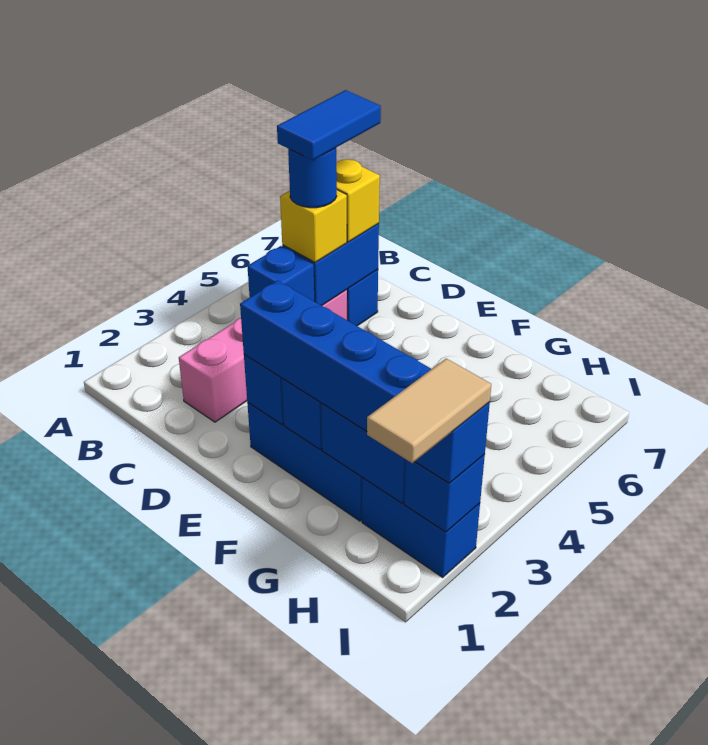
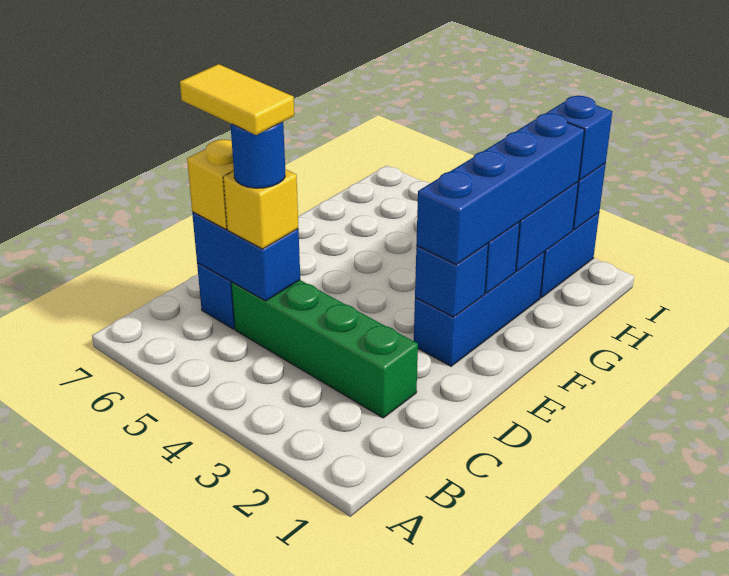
pink 1x4 brick [179,290,347,422] -> green 1x4 brick [232,280,418,418]
blue 1x1 brick [247,246,314,301] -> none
blue 1x2 tile [277,90,381,160] -> yellow 1x2 tile [180,64,294,135]
tan 1x2 tile [367,359,491,463] -> none

